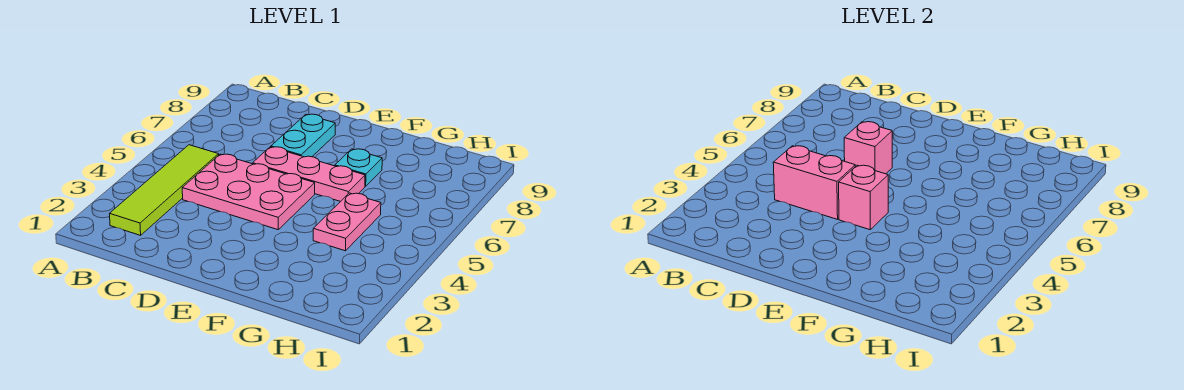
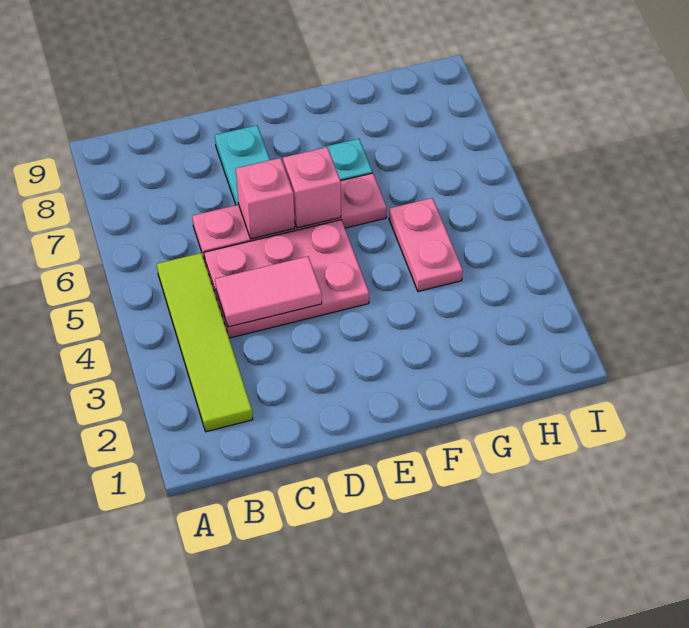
pink 1x2 brick [773,146,855,219] -> pink 1x2 tile [215,256,322,327]
pink 1x3 plate [253,147,365,202] -> pink 1x4 plate [192,173,387,261]
pink 1x1 brick [839,165,888,230] -> pink 1x1 brick moved to [283,147,341,228]

